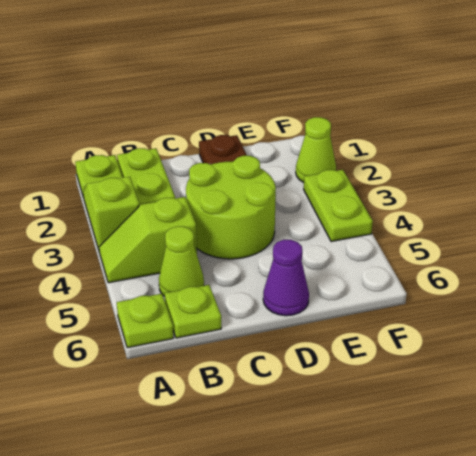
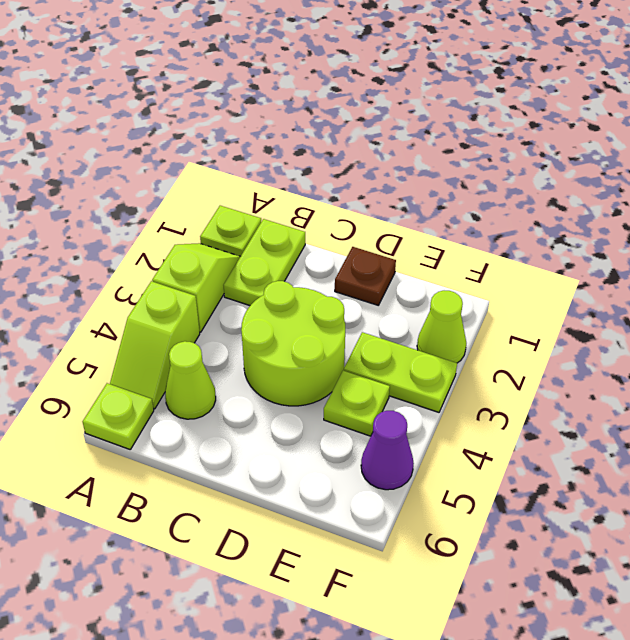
lime 1x2 slope [99,197,197,283] -> lime 1x2 slope turned to [110,281,200,409]
lime 1x1 plate [164,285,221,338] -> lime 1x1 plate moved to [324,370,390,436]
purple 1x1 cone [263,240,309,316] -> purple 1x1 cone moved to [361,411,414,490]
lime 1x2 plate [304,170,373,242] -> lime 1x2 plate turned to [344,332,457,412]

